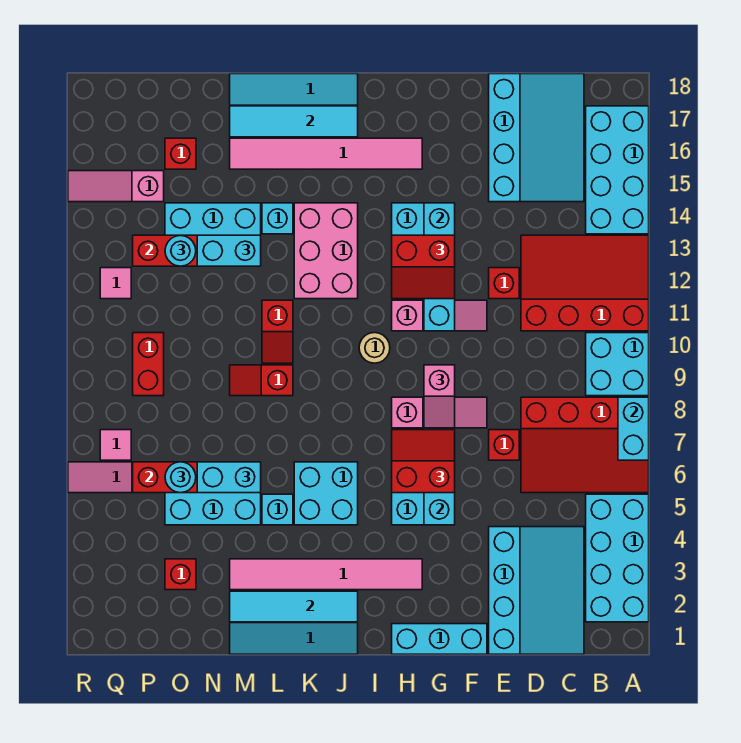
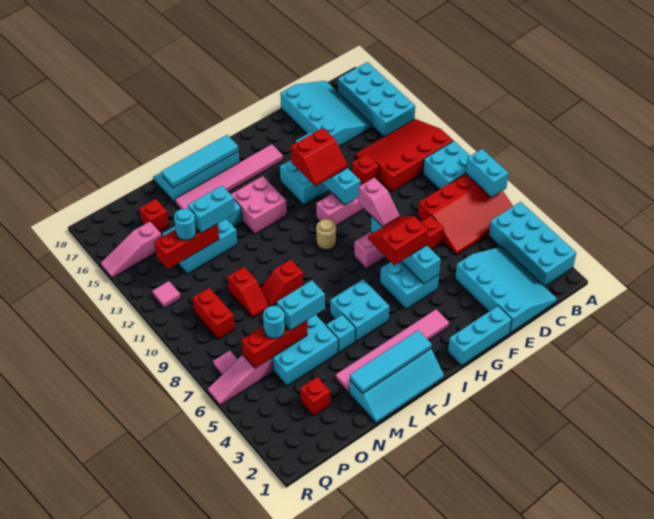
pink 2x3 brick [294,203,358,299] -> pink 2x2 brick [231,176,287,234]
red 1x2 slope [262,300,293,363] -> red 1x2 slope moved to [228,267,269,318]

